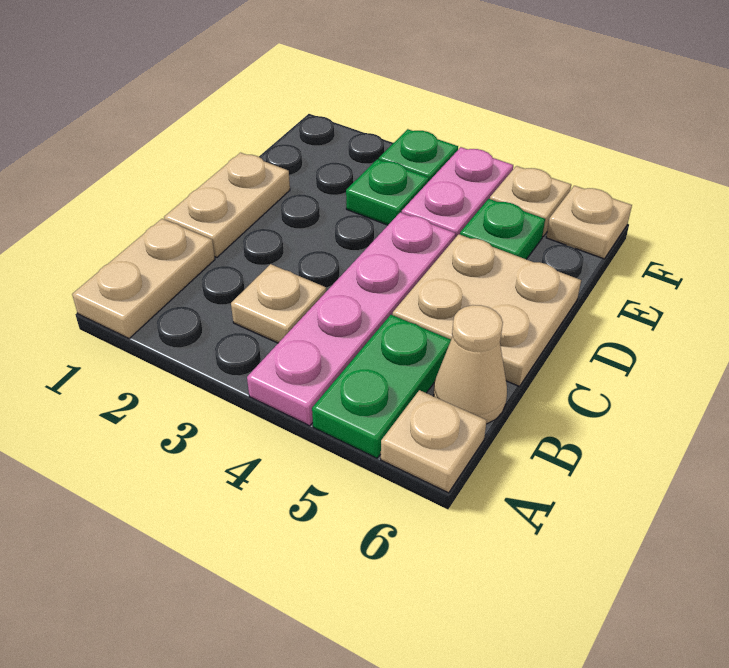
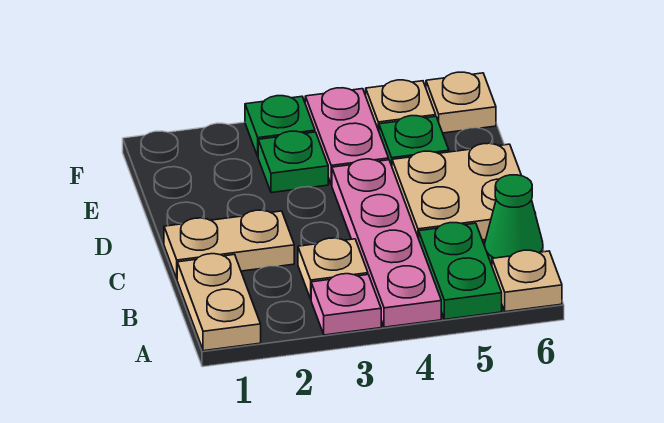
none -> pink 1x1 plate [311,274,381,335]
tan 1x1 cone [433,305,507,424] -> green 1x1 cone [485,175,543,265]
tan 1x2 plate [164,153,290,257] -> tan 1x2 plate turned to [164,210,294,279]

